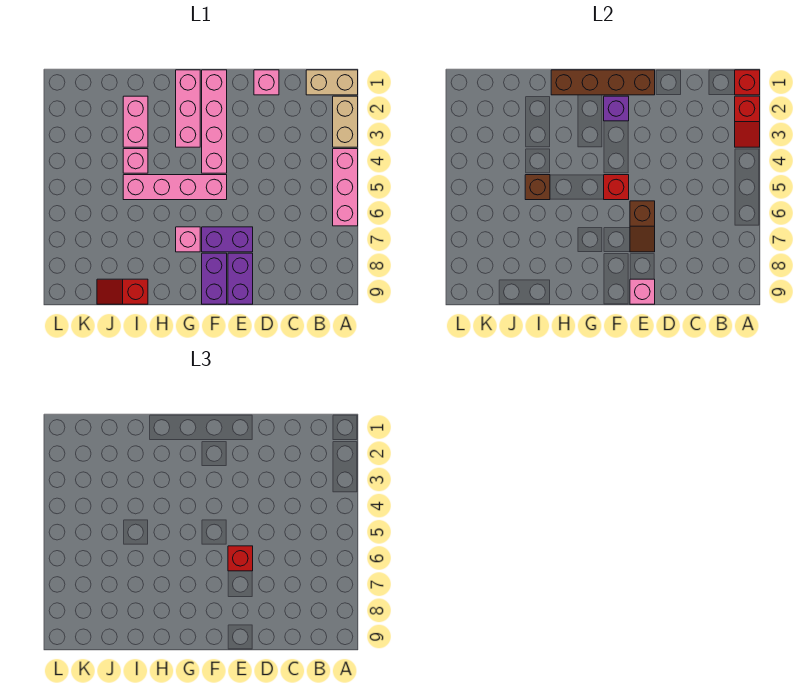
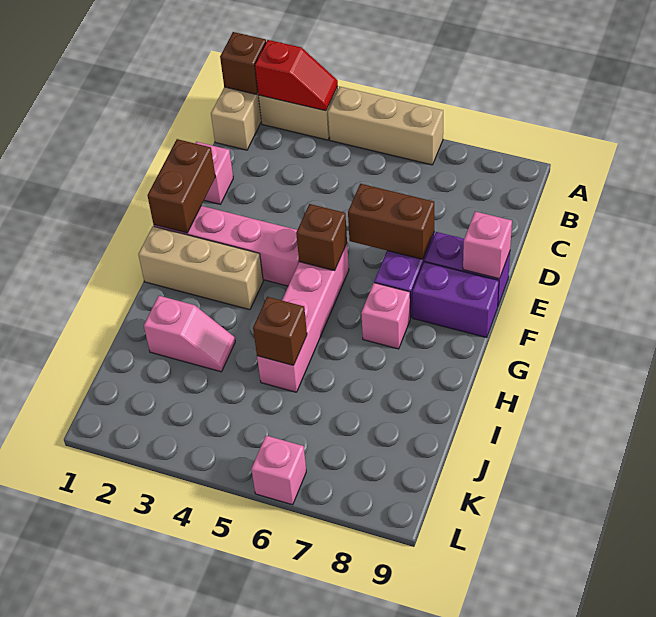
red 1x1 brick [735,70,760,95] -> brown 1x1 brick [220,32,266,94]
pink 1x3 brick [333,149,358,226] -> tan 1x3 brick [328,87,443,165]
brown 1x4 brick [551,70,655,95] -> brown 1x2 brick [147,139,215,233]
brown 1x2 slope [630,201,655,252] -> brown 1x2 brick [348,184,434,259]
red 1x1 brick [228,546,253,571] -> none
purple 1x1 brick [604,96,629,121] -> none
red 1x1 brick [604,175,629,200] -> brown 1x1 brick [296,204,347,271]
pink 1x3 brick [176,70,200,147] -> tan 1x3 brick [138,226,263,310]
pink 1x2 brick [123,96,148,147] -> pink 1x2 slope [144,296,235,372]
pink 1x1 brick [123,149,148,173] -> pink 1x1 brick moved to [251,436,306,505]
red 1x2 slope [97,279,148,304] -> none

